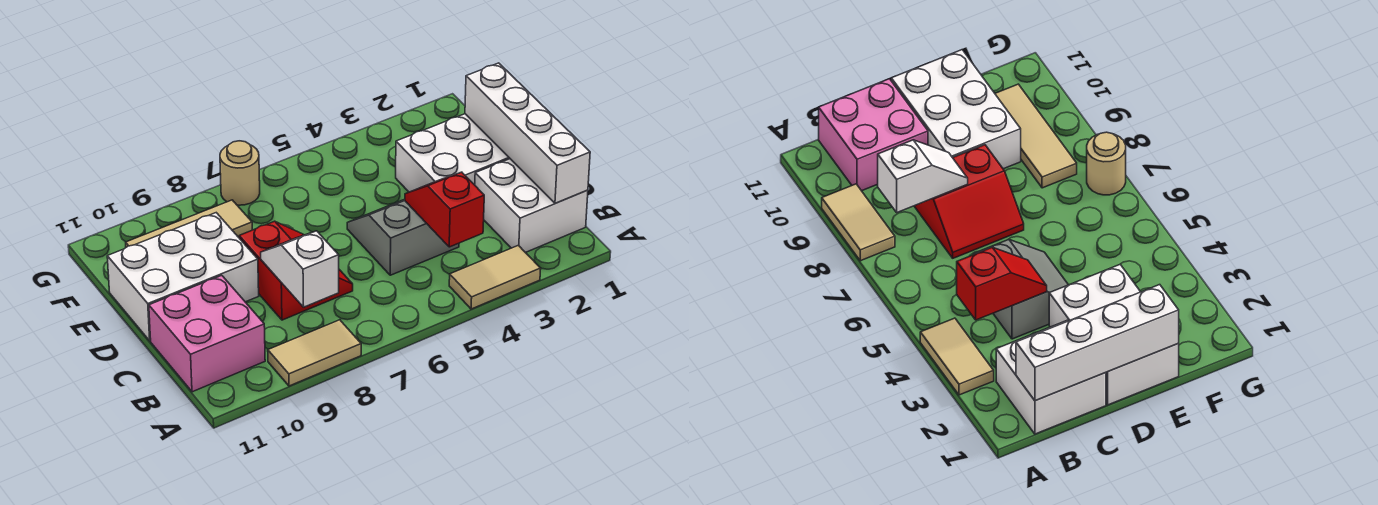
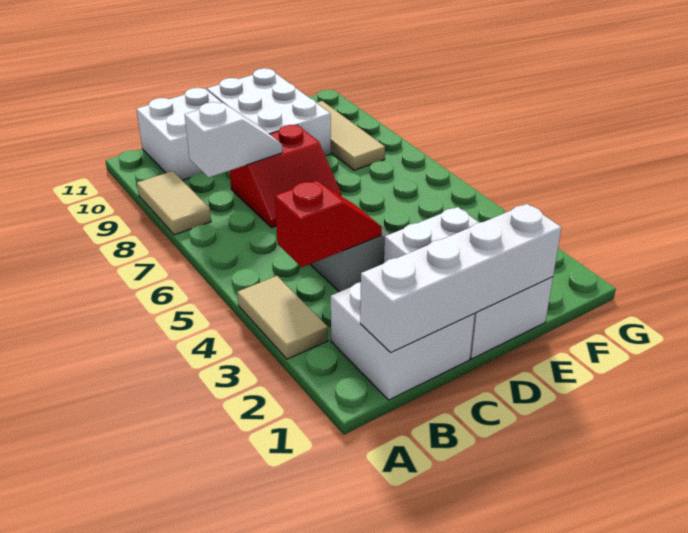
pink 2x2 brick [149,275,265,392] -> white 2x2 brick [137,88,222,180]
tan 1x1 round brick [220,141,260,205] -> none

